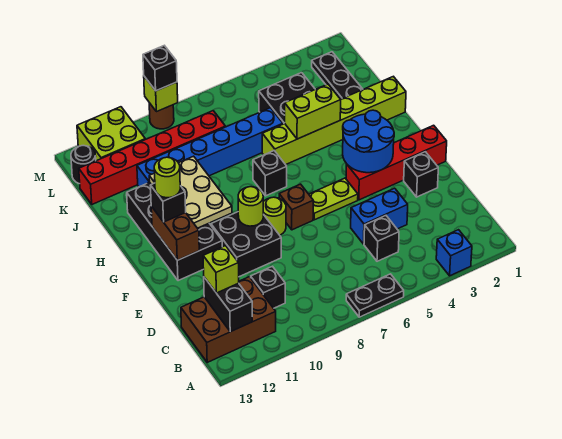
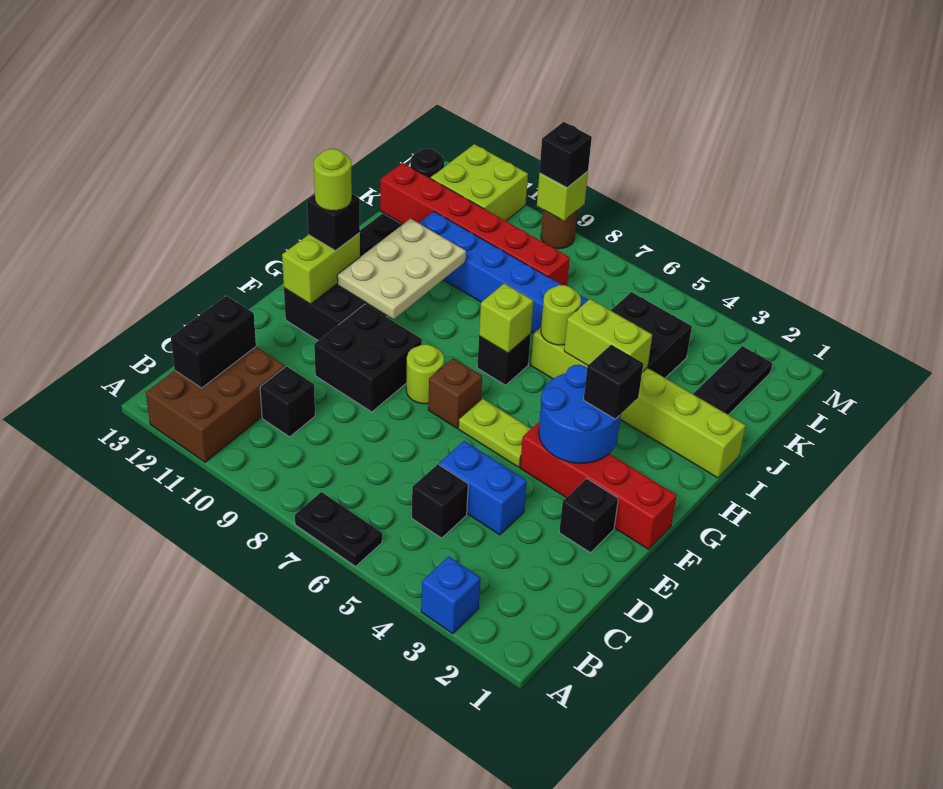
brown 2x3 brick [181,277,276,362] -> brown 2x3 brick turned to [146,347,285,462]
lime 1x1 brick [203,246,239,293] -> lime 1x1 brick moved to [479,283,533,353]
lime 1x1 round brick [238,187,263,226] -> lime 1x1 round brick moved to [541,285,581,345]
brown 1x2 brick [151,206,199,260] -> lime 1x2 brick [282,233,360,304]
none -> black 1x1 brick [584,345,643,419]

